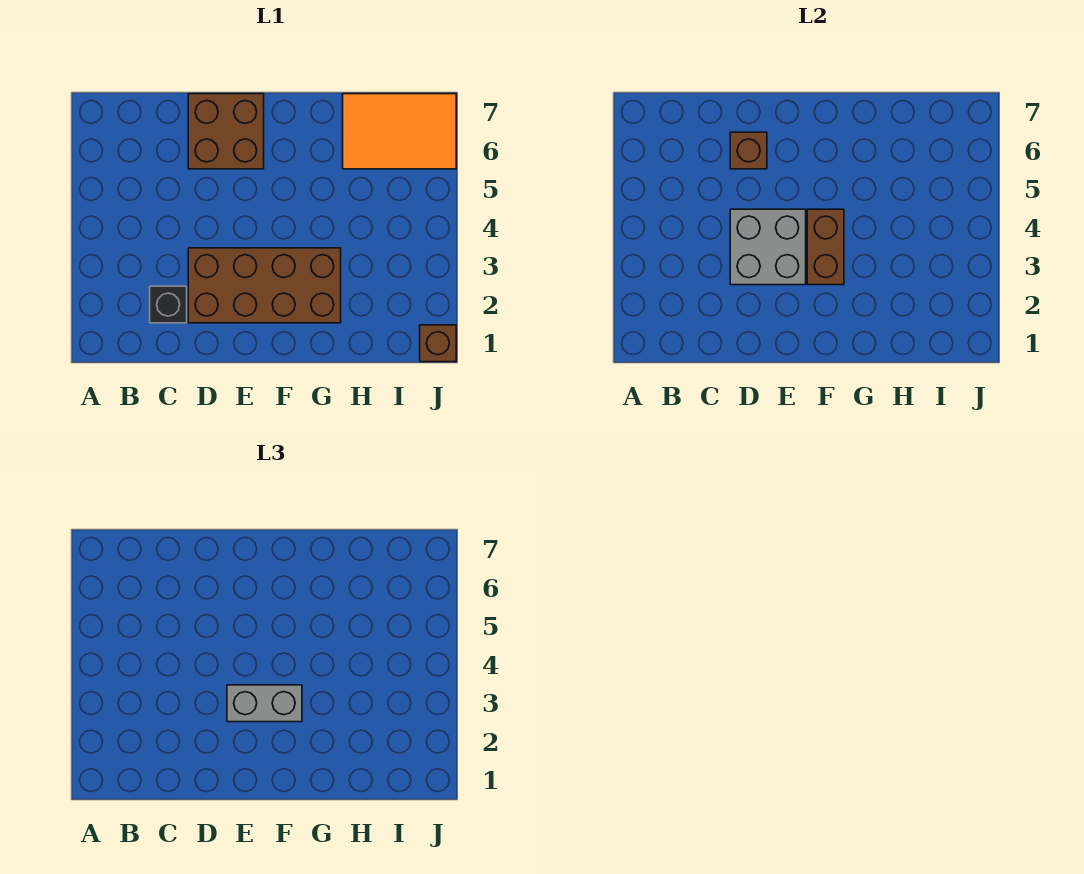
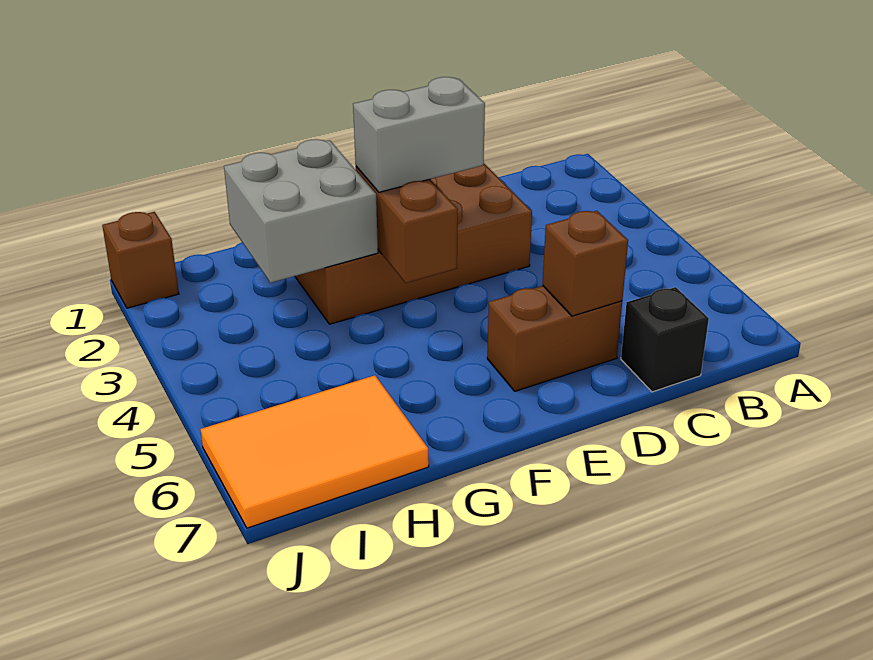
black 1x1 brick [150,286,187,323] -> black 1x1 brick moved to [621,287,709,392]
grey 2x2 brick [730,209,806,285] -> grey 2x2 brick moved to [224,139,378,283]
brown 2x2 brick [188,94,264,169] -> brown 1x2 brick [487,286,622,391]

